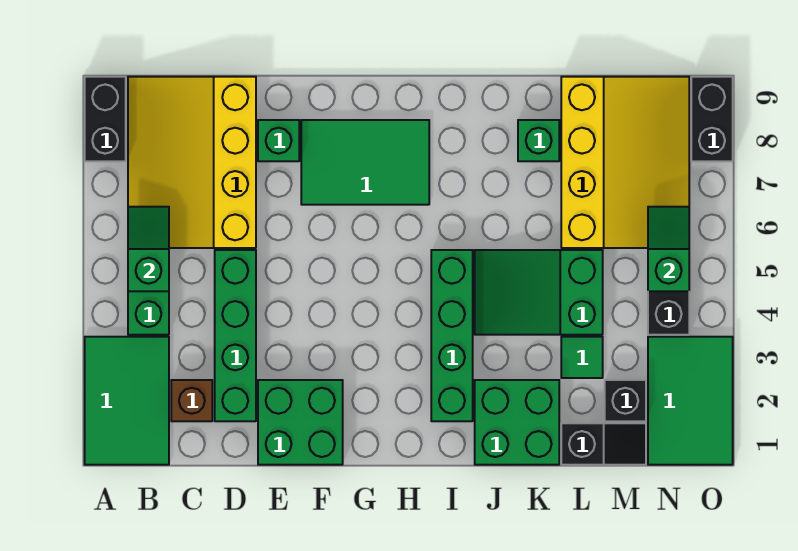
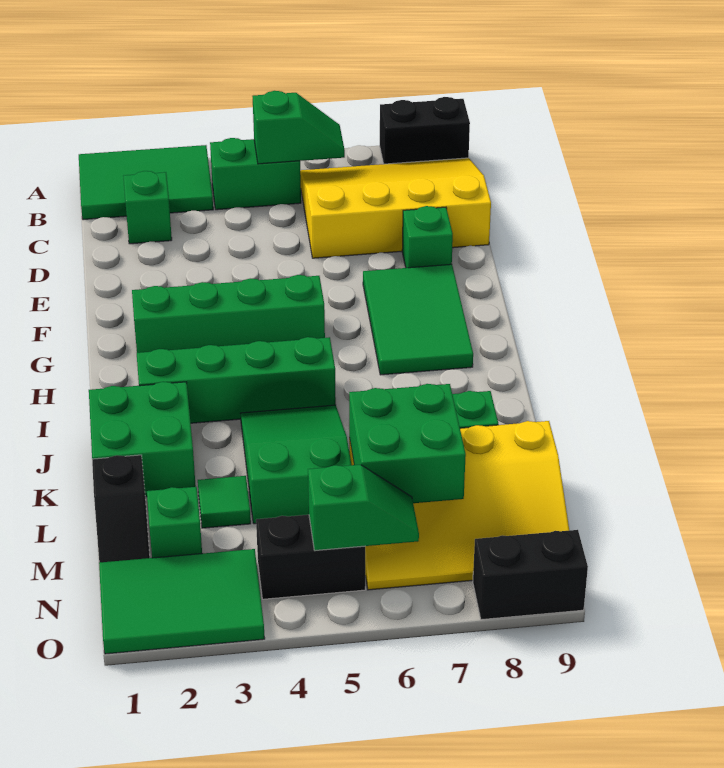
brown 1x1 brick [171,380,212,421] -> green 1x1 brick [124,171,172,244]
green 1x4 brick [215,250,256,421] -> green 1x4 brick moved to [132,275,325,353]
green 2x2 brick [258,380,343,465] -> green 2x2 brick moved to [349,384,466,503]
black 1x1 brick [605,380,646,421] -> green 1x1 brick [147,487,202,558]

